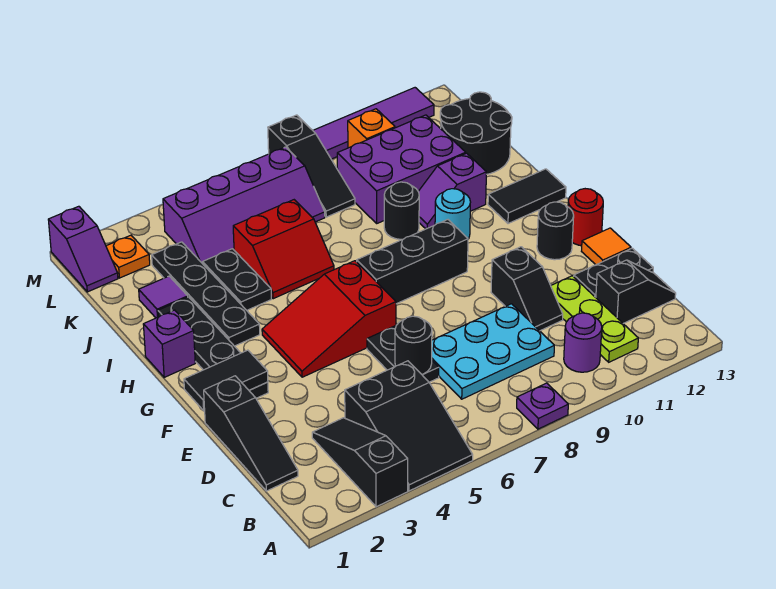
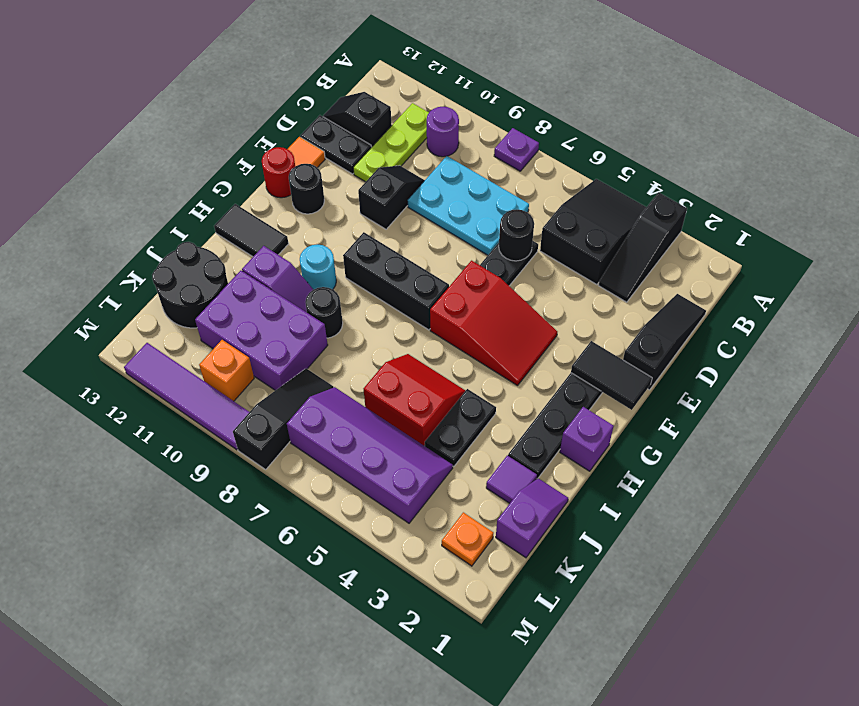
black 1x4 plate [152,242,260,346] -> none
purple 1x2 slope [48,206,118,292] -> purple 1x2 slope moved to [496,478,568,558]

